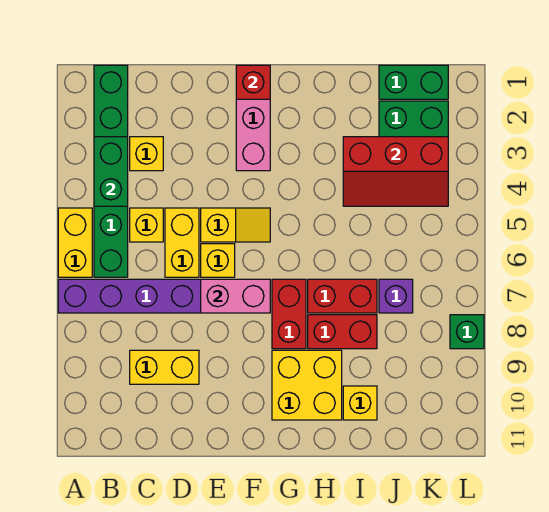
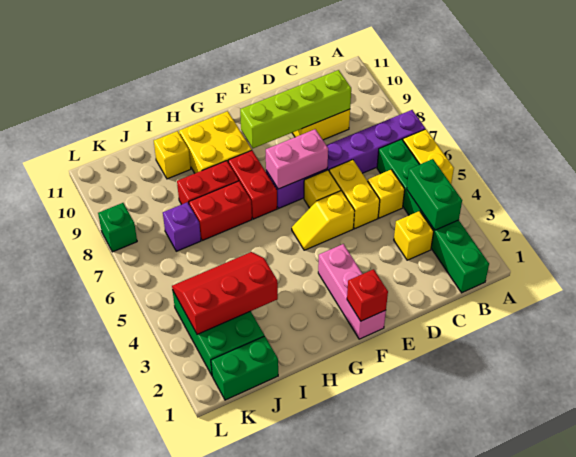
none -> lime 1x4 brick [240,70,351,148]

